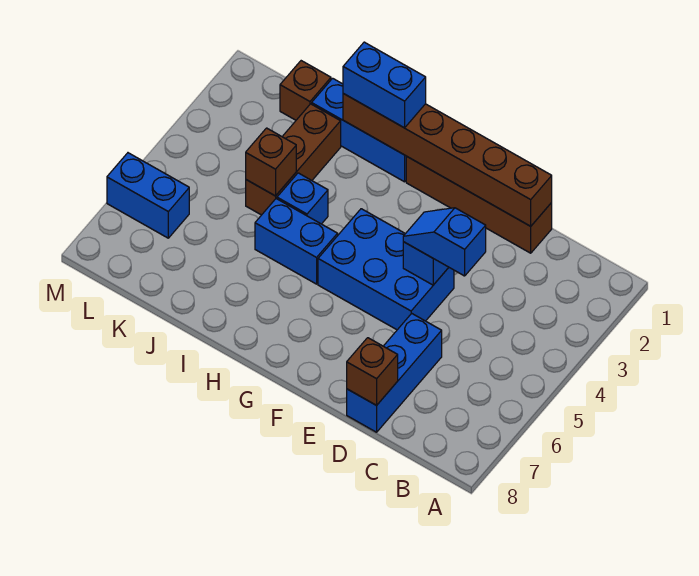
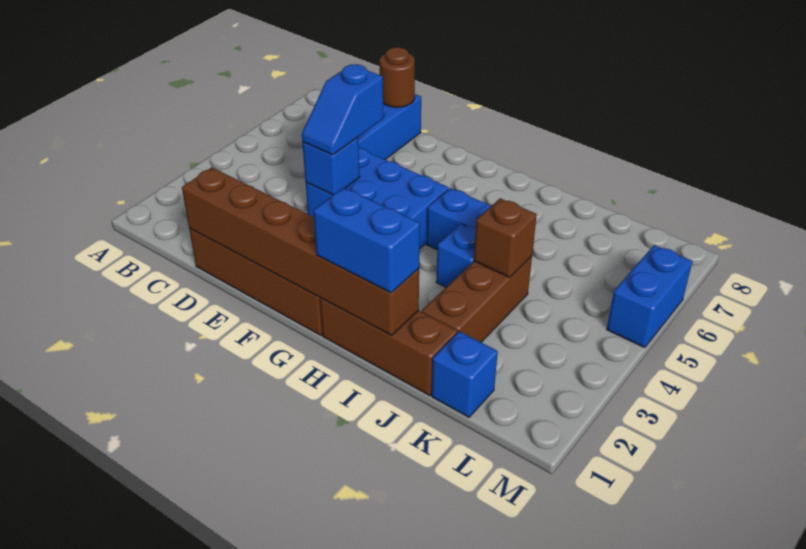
blue 1x2 slope [403,208,486,276] -> blue 1x2 slope turned to [302,64,383,155]
brown 1x1 brick [347,338,398,405] -> brown 1x1 round brick [379,47,415,107]
blue 1x3 brick [312,78,406,182] -> brown 1x3 brick [320,298,457,396]
brown 1x1 brick [280,61,331,120] -> blue 1x1 brick [432,331,498,417]
blue 1x2 brick [107,153,189,238] -> blue 1x2 brick turned to [607,245,692,348]

